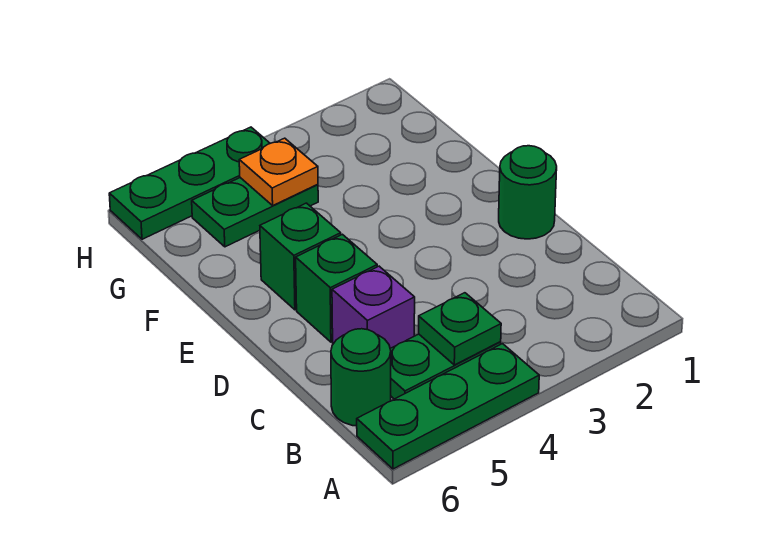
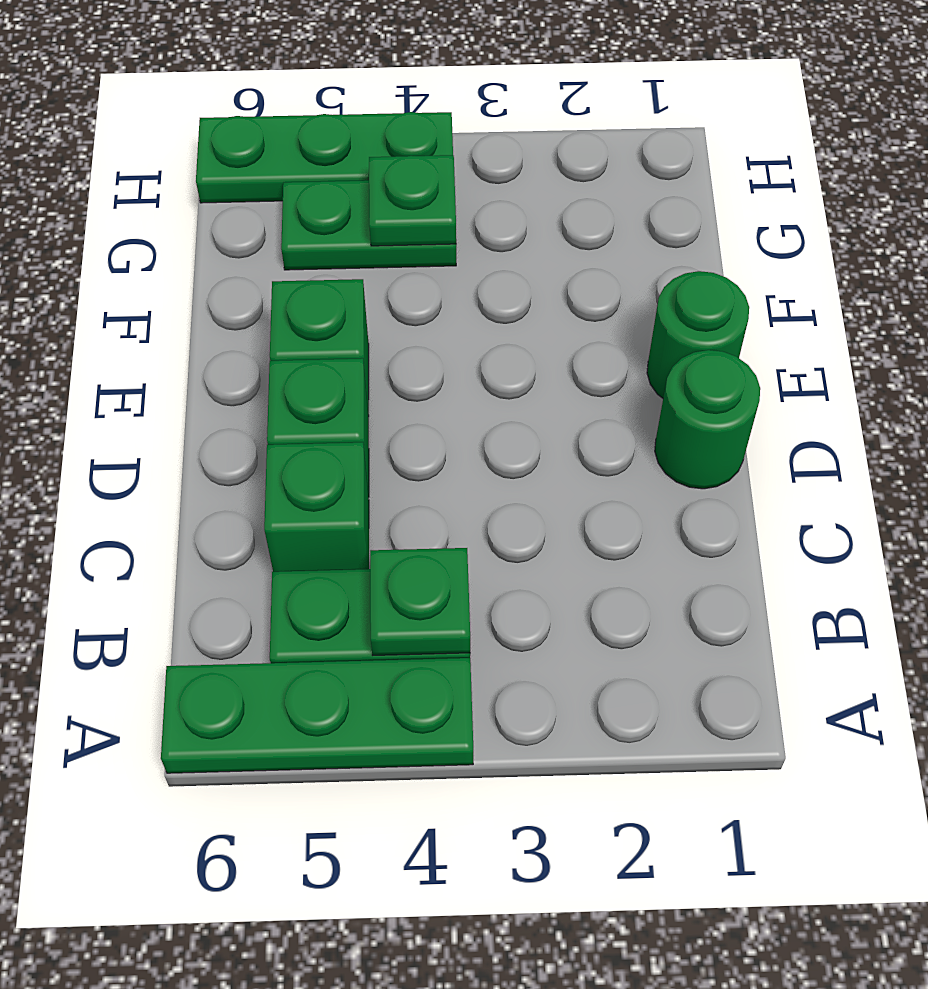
green 1x1 round brick [331,329,391,426] -> green 1x1 round brick moved to [647,271,749,398]
purple 1x1 brick [332,266,415,348] -> green 1x1 brick [264,442,369,572]
orange 1x1 plate [239,138,318,205] -> green 1x1 plate [369,155,456,246]

